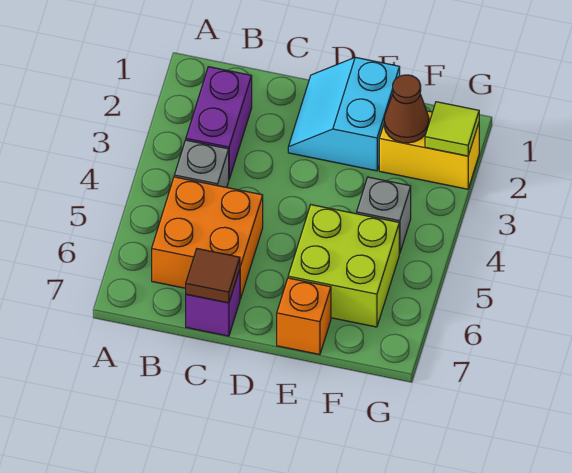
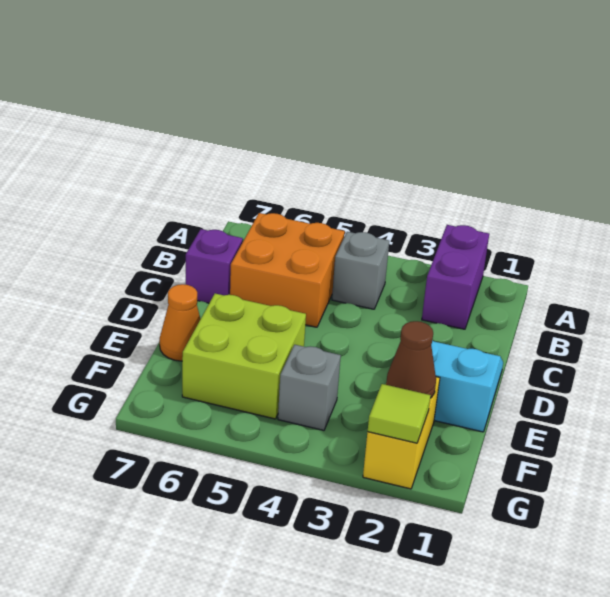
purple 1x2 brick [186,67,252,179] -> purple 1x2 brick turned to [422,225,489,329]
brown 1x1 tile [186,249,240,303] -> none
orange 1x1 brick [277,278,331,355] -> orange 1x1 cone [160,284,200,361]

